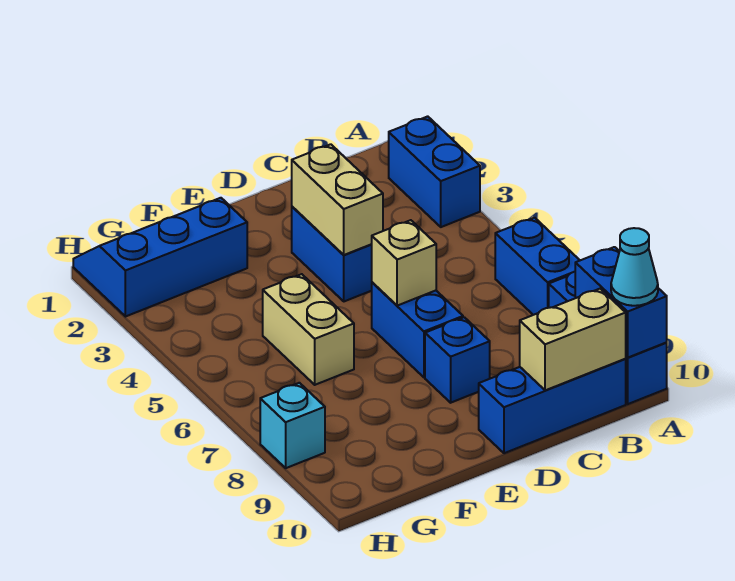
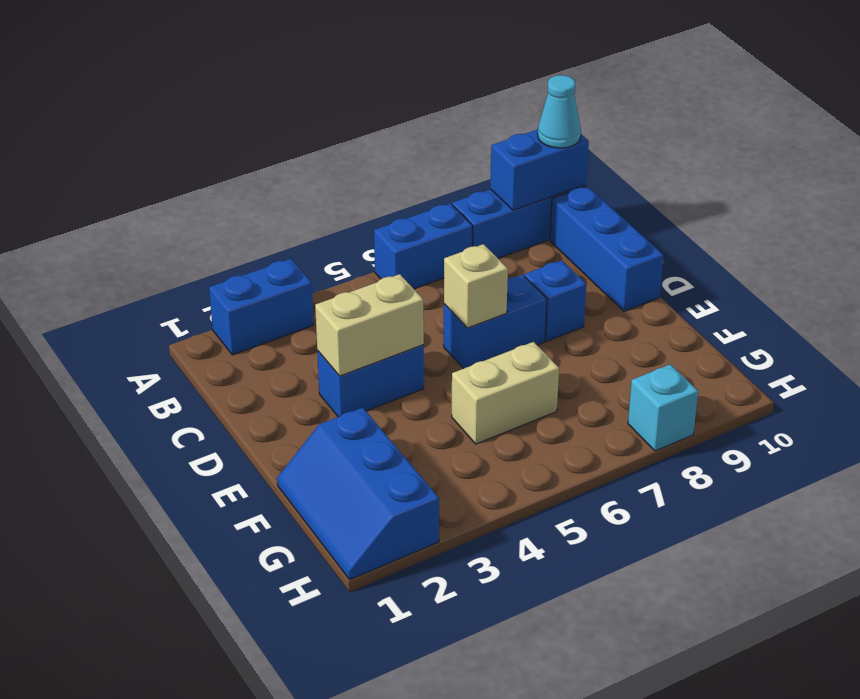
tan 1x2 brick [520,289,626,390] -> none

